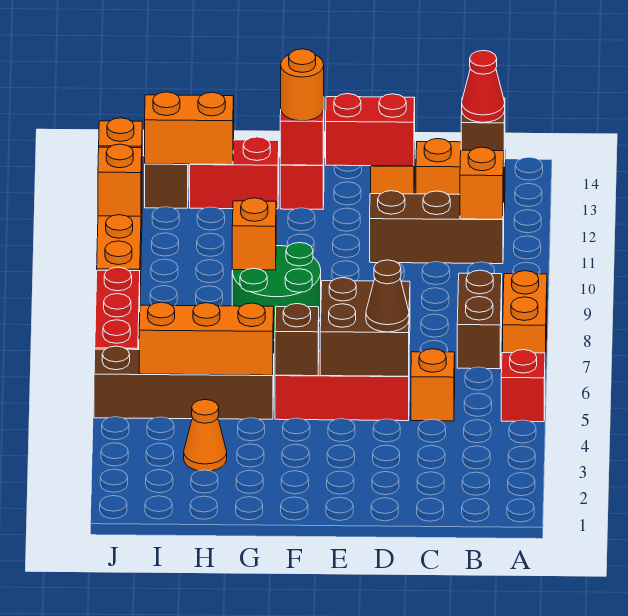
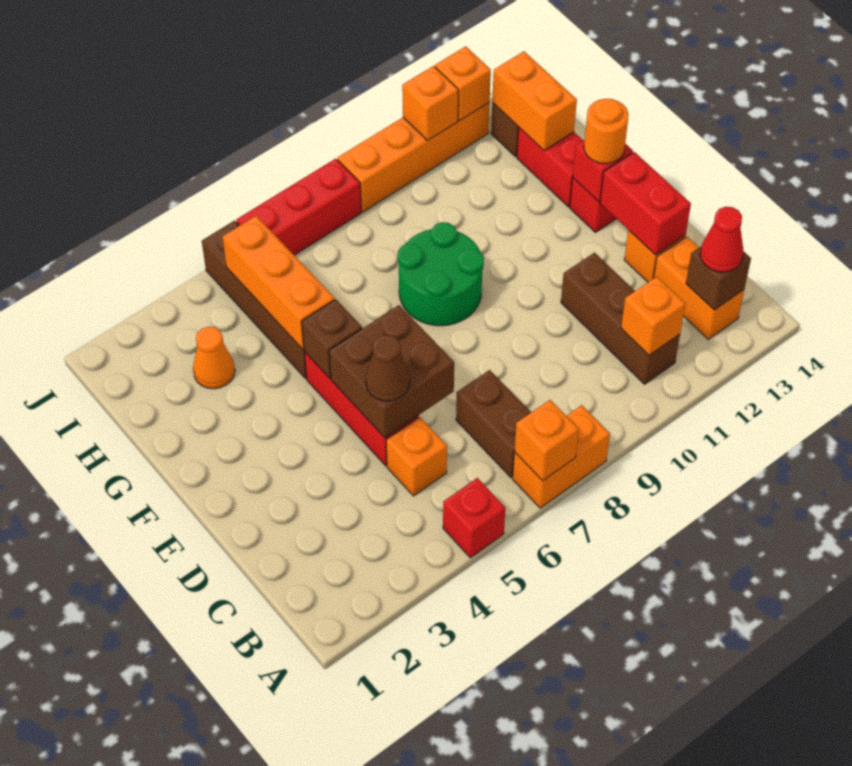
brown 1x2 brick [457,270,502,369] -> brown 1x2 brick turned to [456,370,531,478]
orange 1x1 brick [232,198,276,270] -> orange 1x1 brick moved to [514,400,579,481]

